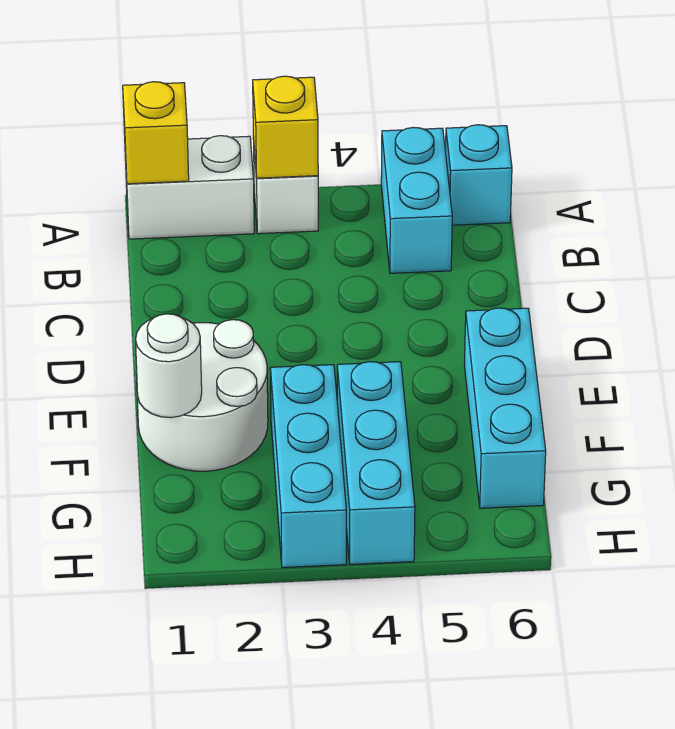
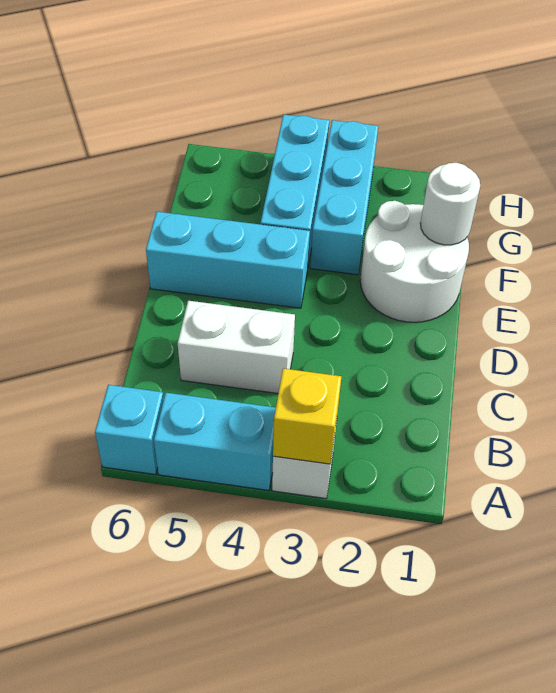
white 1x2 brick [125,136,254,239] -> white 1x2 brick moved to [178,301,295,393]
yellow 1x1 brick [123,82,189,184] -> none
cyan 1x2 brick [381,127,452,273] -> cyan 1x2 brick turned to [154,393,276,490]
cyan 1x3 brick [464,308,546,508] -> cyan 1x3 brick turned to [146,212,310,308]

